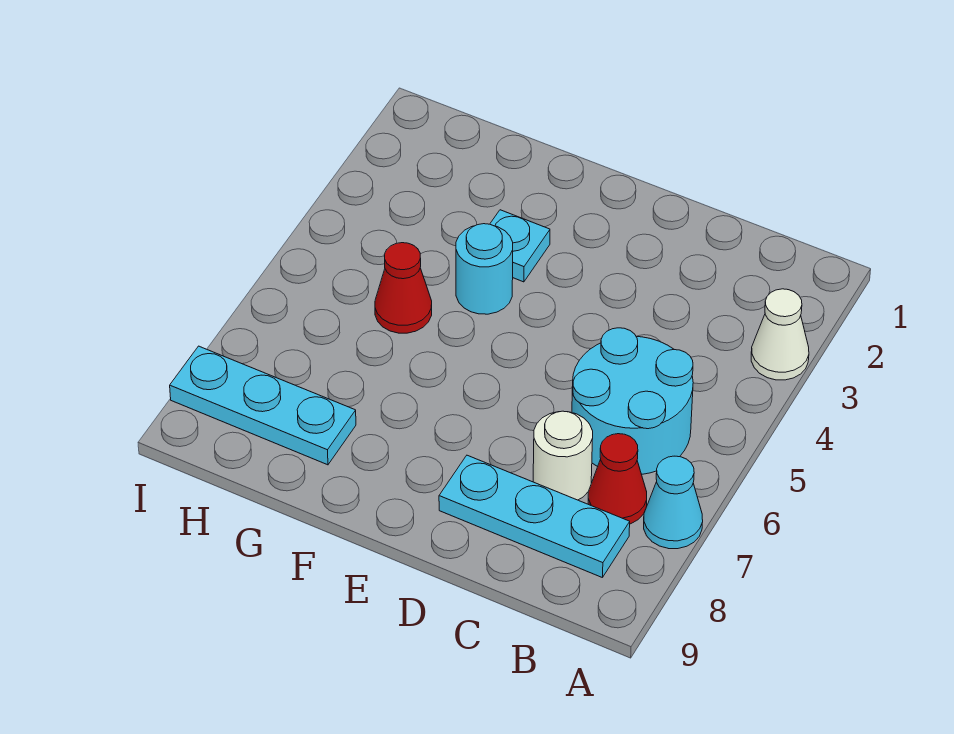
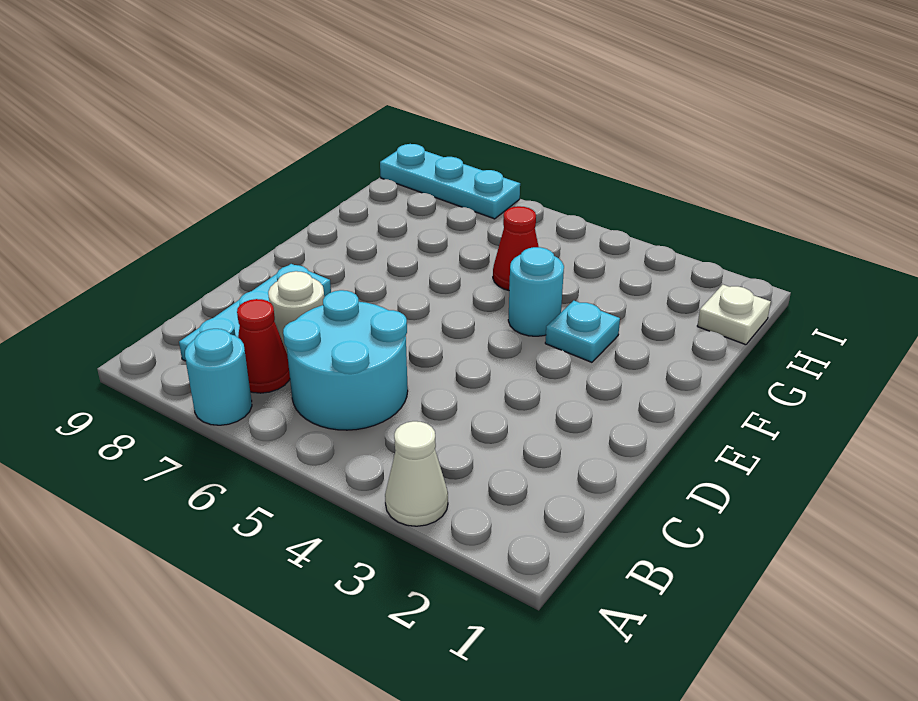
cyan 1x1 cone [644,456,703,549] -> cyan 1x1 round brick [185,329,252,425]
cyan 1x3 plate [170,346,356,465] -> cyan 1x3 plate turned to [380,144,520,219]
none -> white 1x1 plate [697,285,771,345]

